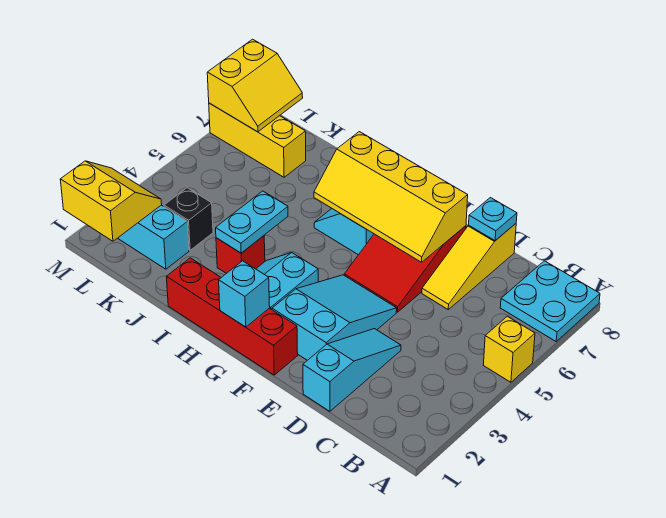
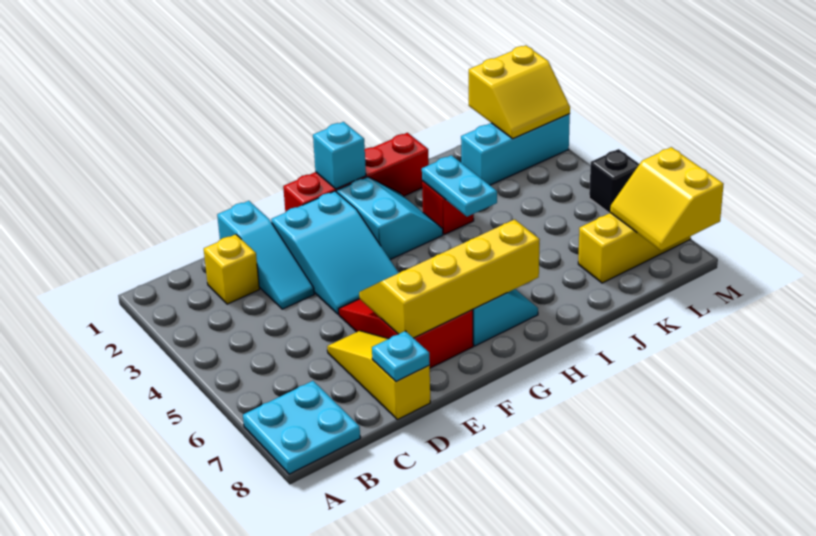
yellow 1x1 brick [484,316,535,382] -> yellow 1x1 brick moved to [204,234,259,304]
black 1x1 brick [164,188,213,250] -> black 1x1 brick moved to [589,149,639,213]

